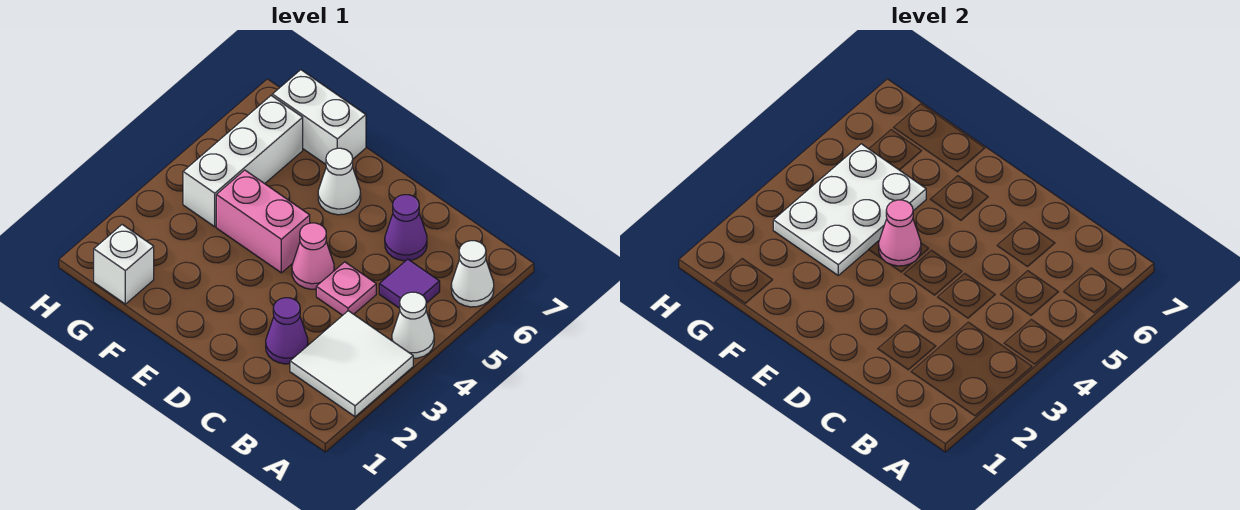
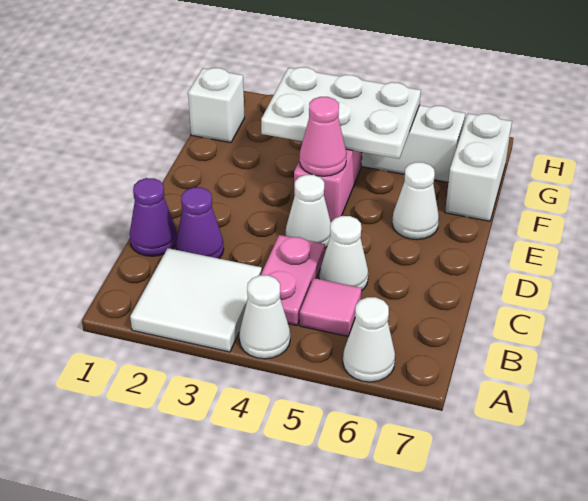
purple 1x1 tile [379,259,440,308] -> pink 1x1 tile [300,278,361,336]
pink 1x1 plate [316,262,376,315] -> pink 1x2 plate [261,235,325,326]
none -> white 1x1 cone [320,216,368,291]
purple 1x1 cone [385,195,427,261] -> purple 1x1 cone moved to [130,178,177,256]
pink 1x1 cone [292,223,334,289] -> white 1x1 cone [286,175,331,248]

